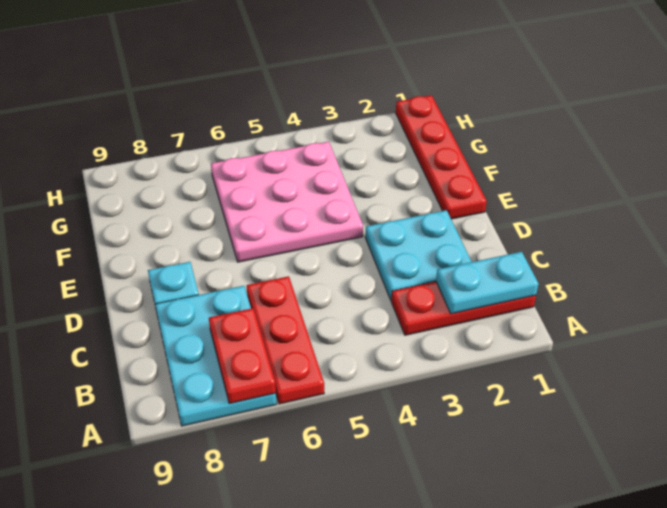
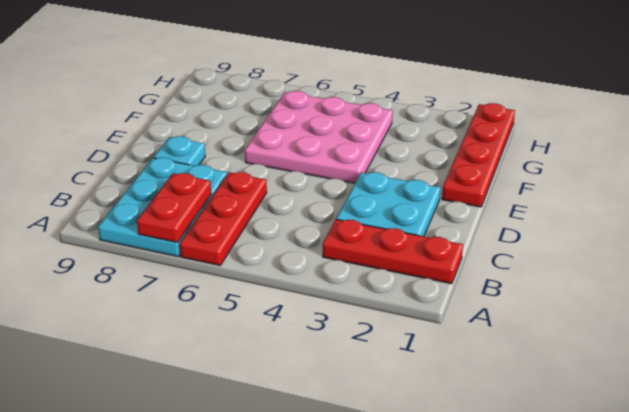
cyan 1x2 plate [436,252,539,314] -> none

